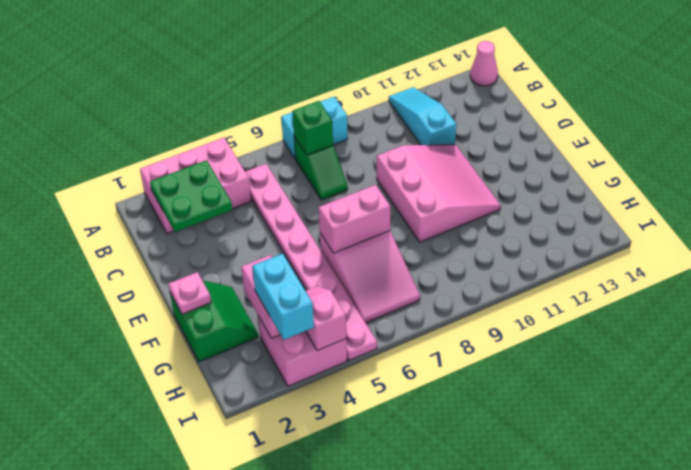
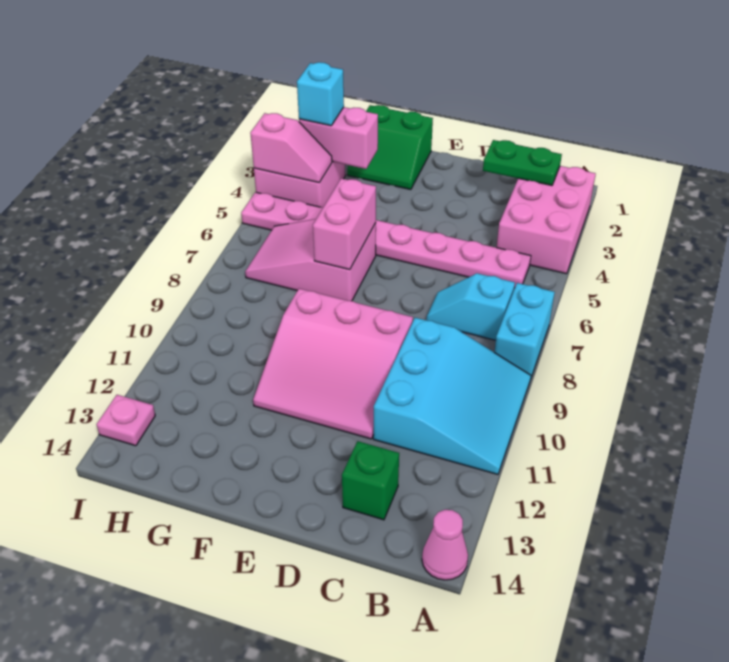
cyan 1x3 slope [389,87,456,145] -> cyan 3x3 slope [373,318,531,474]
green 2x2 plate [150,160,232,232] -> green 1x2 plate [483,140,562,186]
green 1x2 slope [294,137,348,200] -> cyan 1x2 slope [426,273,515,340]
green 1x1 brick [292,101,333,155] -> green 1x1 brick moved to [342,441,399,520]
pink 1x1 plate [168,272,211,314] -> pink 1x1 plate moved to [97,395,155,446]
cyan 1x2 brick [252,254,314,340] -> cyan 1x1 brick [297,62,344,126]

